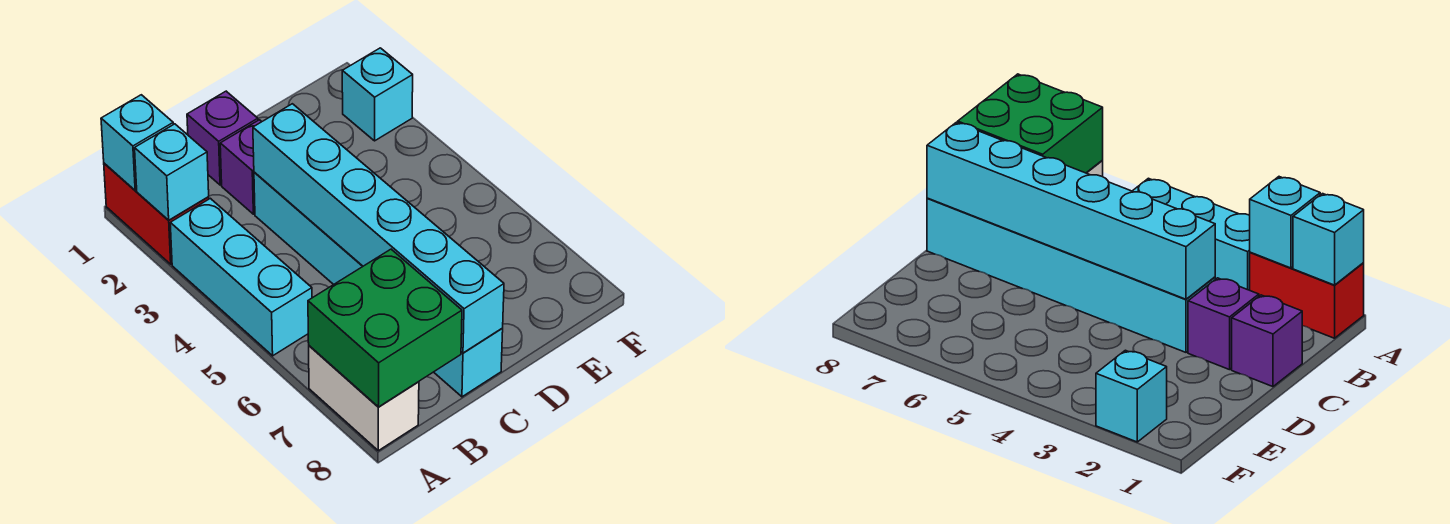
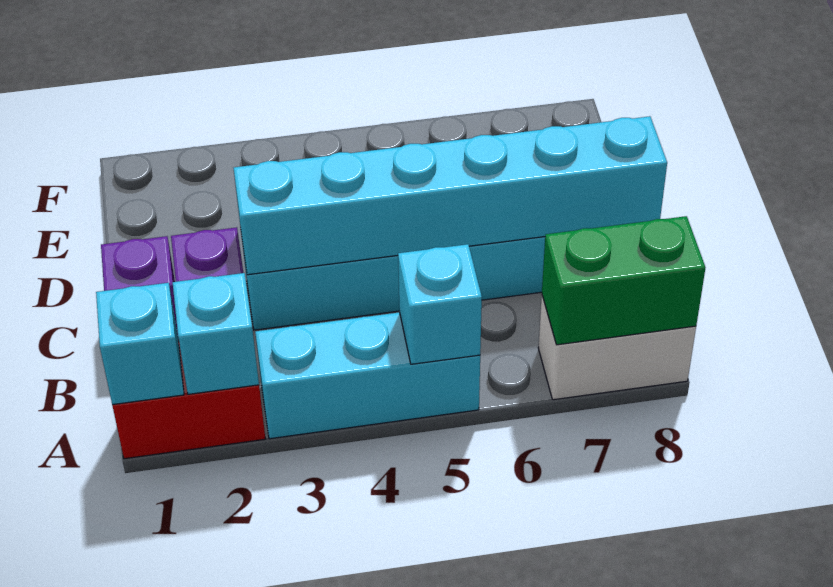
green 2x2 brick [308,249,462,407] -> green 1x2 brick [542,216,705,345]
cyan 1x1 brick [342,48,413,141] -> cyan 1x1 brick moved to [398,244,482,364]

